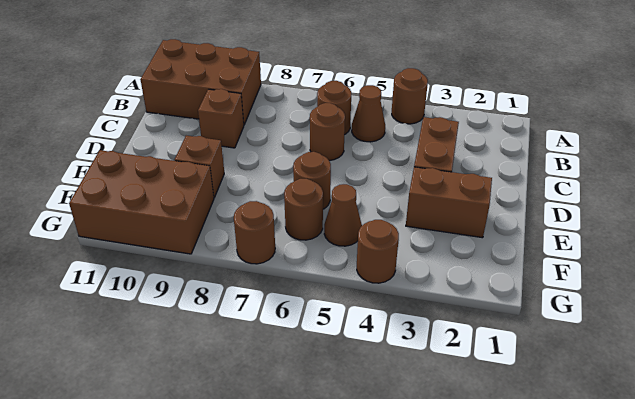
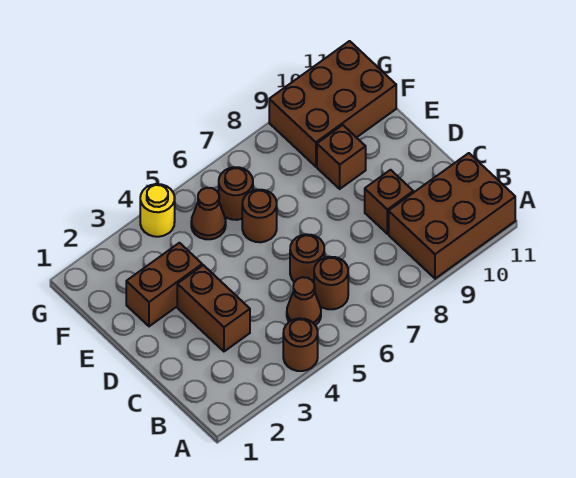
brown 1x1 round brick [357,220,399,283] -> yellow 1x1 round brick [140,184,175,237]
brown 1x1 round brick [234,201,275,264] -> none

